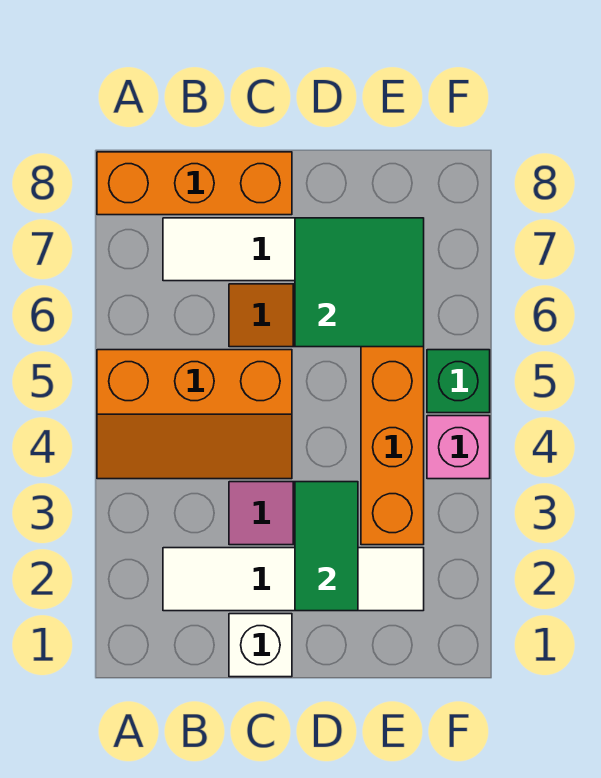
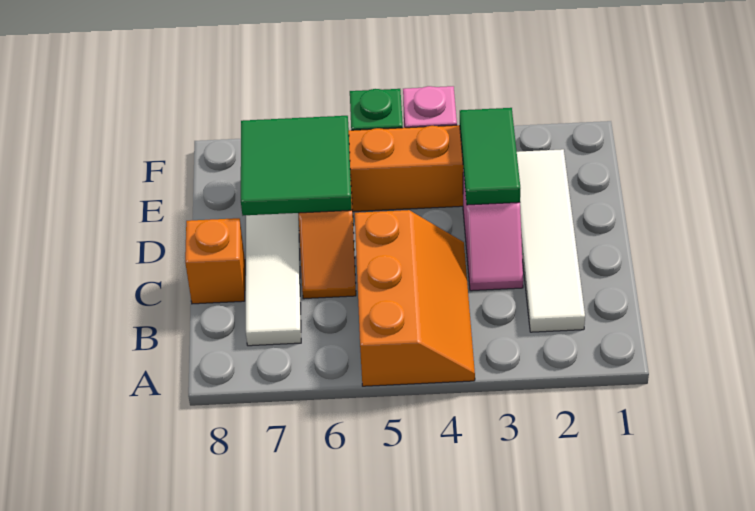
orange 1x3 brick [97,152,292,215] -> orange 1x1 brick [185,218,245,304]
white 1x1 brick [229,614,292,677] -> none
green 1x2 tile [295,482,358,611] -> green 1x2 tile turned to [460,108,520,205]

